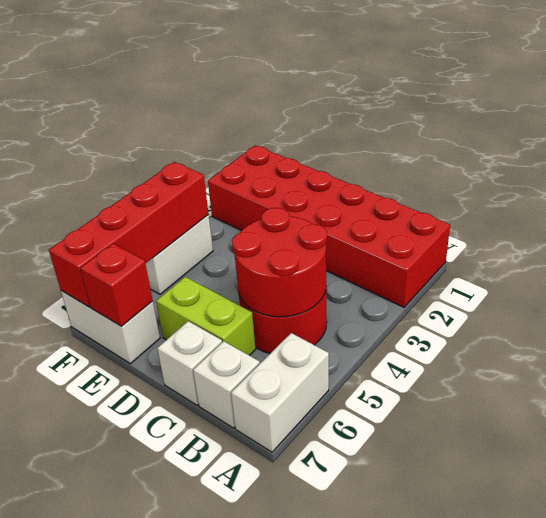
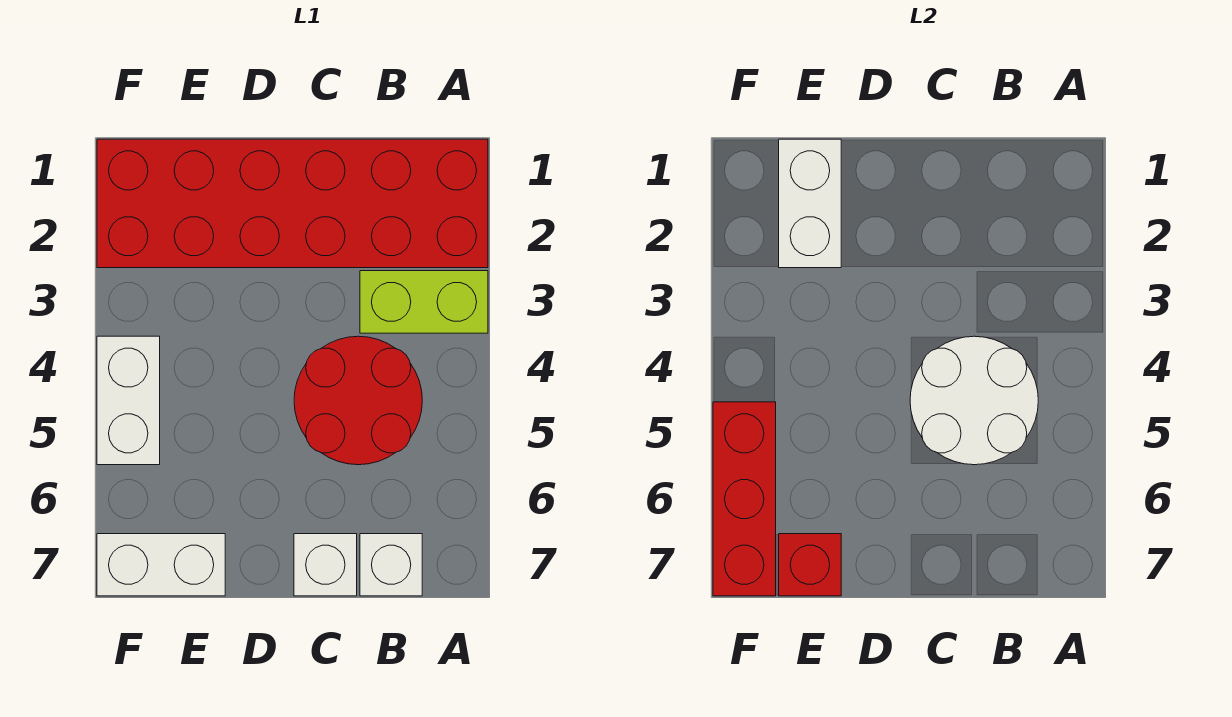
white 1x2 brick [231,333,329,452] -> white 1x2 brick moved to [779,139,841,268]
red 2x2 round brick [232,208,327,317] -> white 2x2 round brick [910,336,1038,465]
lime 1x2 brick [156,277,255,355] -> lime 1x2 brick moved to [360,271,488,333]
red 1x4 brick [49,162,209,307] -> red 1x3 brick [713,402,776,596]

